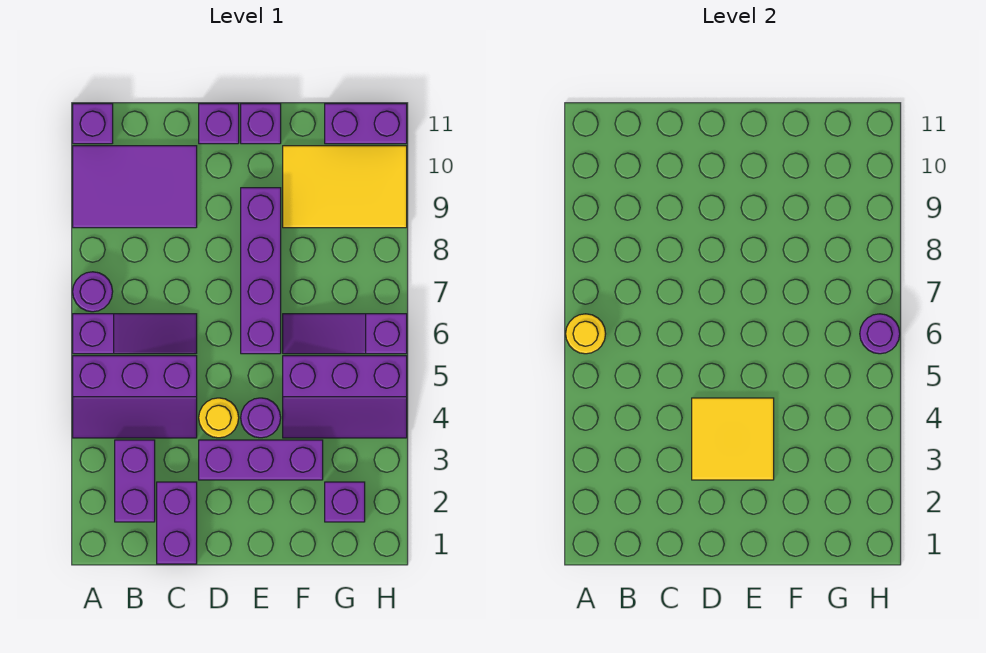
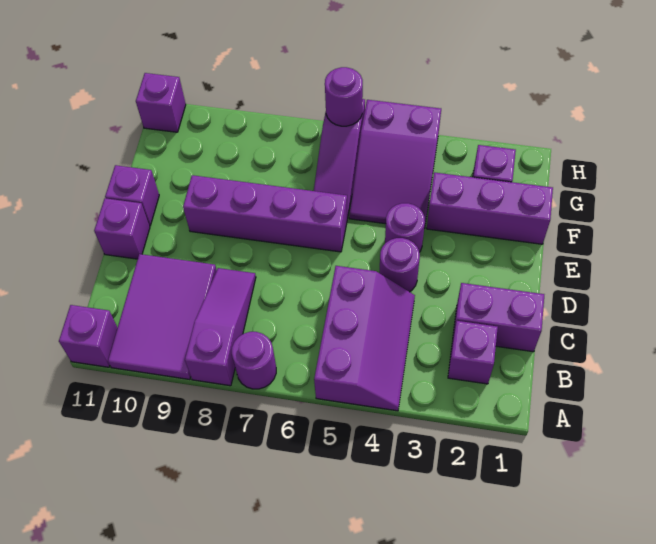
purple 1x3 slope [73,314,197,354] -> purple 1x3 slope moved to [185,268,256,386]
yellow 1x1 round brick [566,314,606,354] -> none
purple 1x2 brick [115,440,155,522] -> purple 1x1 brick [448,321,498,384]
purple 1x3 brick [199,440,323,480] -> purple 1x3 brick turned to [427,172,553,244]
yellow 2x2 tile [692,398,774,480] -> none
yellow 1x1 round brick [199,398,239,438] -> purple 1x1 round brick [379,238,420,292]
purple 2x3 slope [283,356,407,438] -> purple 2x3 slope turned to [349,100,441,228]
yellow 2x3 tile [283,146,407,228] -> none
purple 1x2 brick [325,104,407,144] -> purple 1x1 brick [136,73,186,132]

